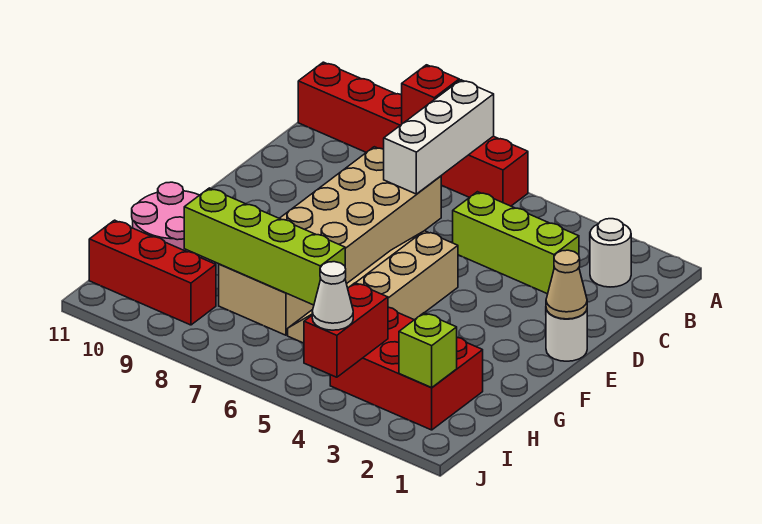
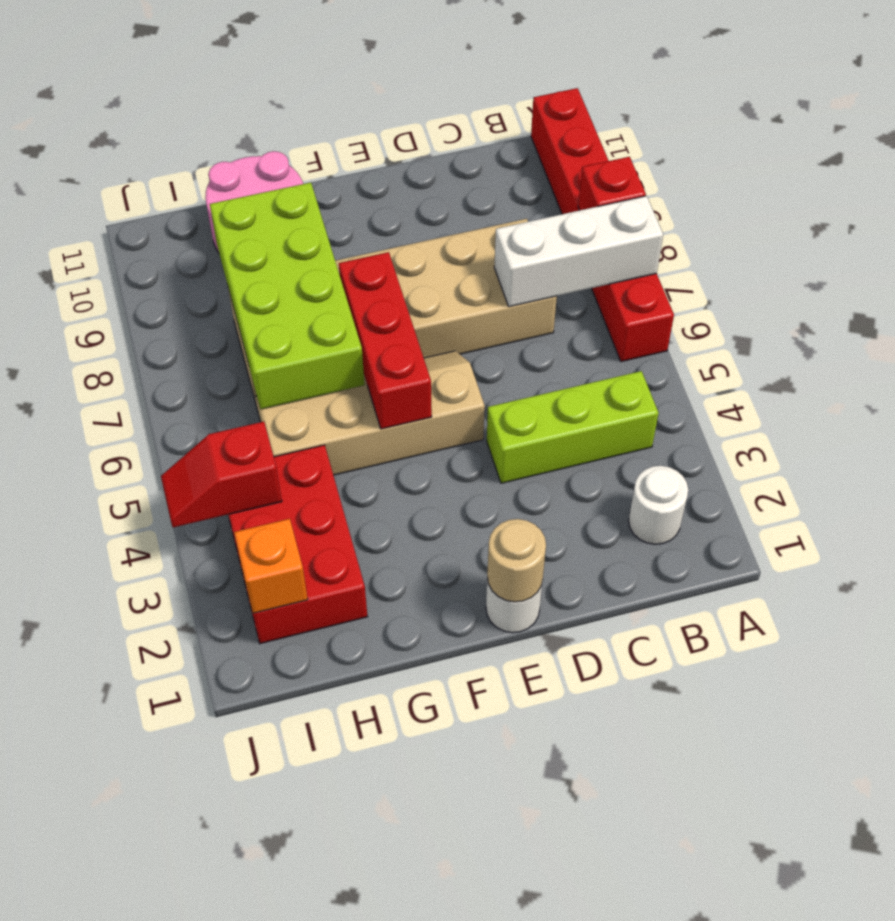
lime 1x3 brick [453,192,579,294] -> lime 1x3 brick turned to [487,371,659,483]
tan 1x1 cone [546,250,587,319] -> tan 1x1 round brick [487,519,546,602]
lime 1x4 brick [184,188,345,305] -> lime 2x4 brick [210,183,365,409]
lime 1x1 brick [399,313,457,387] -> orange 1x1 brick [234,519,308,613]
red 1x2 brick [304,283,388,377] -> red 1x2 slope [161,422,282,527]
red 1x3 brick [89,220,216,325] -> red 1x3 brick moved to [339,252,432,429]
white 1x1 cone [312,262,353,330] -> none

